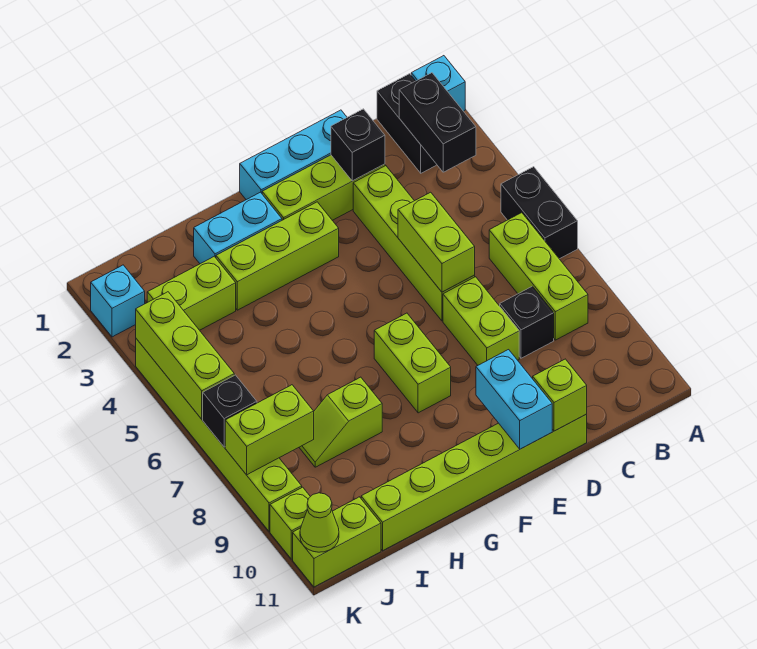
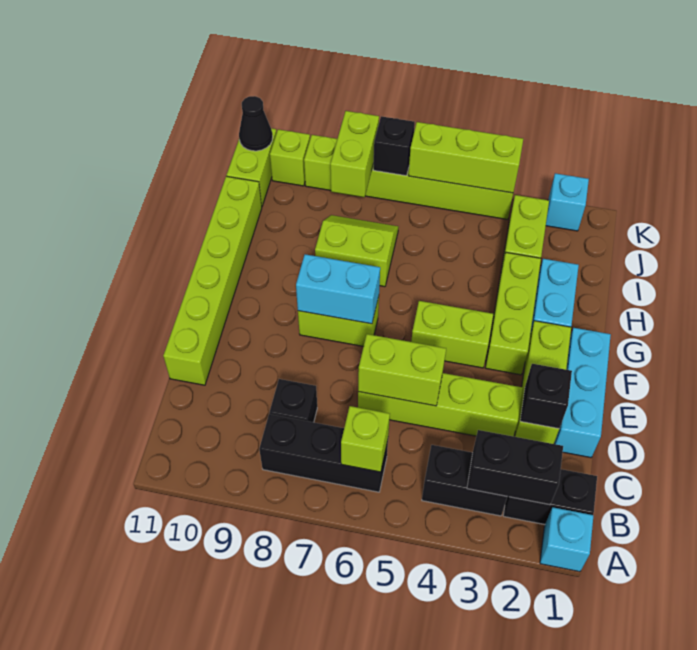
black 1x2 brick [501,167,578,259] -> black 1x2 brick moved to [422,445,507,516]
lime 1x3 brick [489,213,588,340] -> black 1x3 brick [259,414,388,492]
lime 1x2 brick [443,277,519,365] -> lime 1x2 brick moved to [411,301,493,368]
lime 1x1 brick [533,359,587,431] -> lime 1x1 brick moved to [341,406,390,472]
cyan 1x2 brick [476,350,552,449] -> cyan 1x2 brick moved to [296,254,380,324]
lime 1x2 slope [299,377,382,467] -> lime 2x2 slope [315,215,398,287]
lime 1x1 cone [300,493,339,552] -> black 1x1 cone [239,96,273,151]

